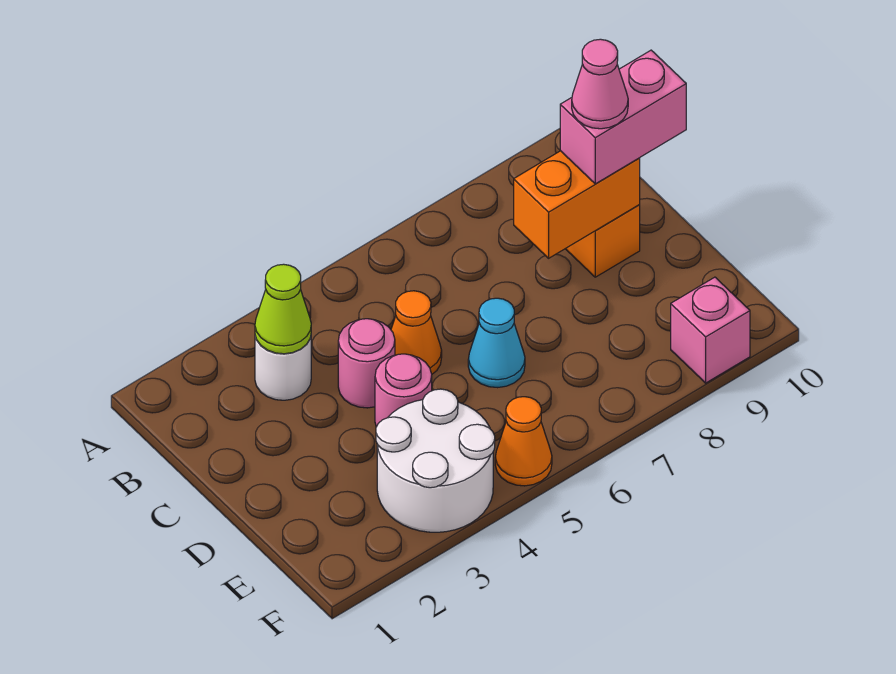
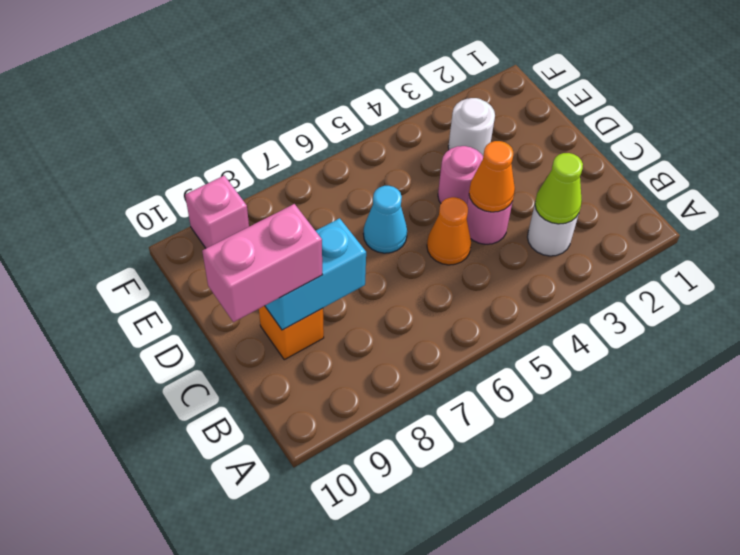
orange 1x2 brick [514,151,640,258] -> cyan 1x2 brick [265,218,366,330]
pink 1x1 cone [572,39,628,129] -> none
white 2x2 round brick [376,389,495,532] -> white 1x1 round brick [448,98,495,155]
orange 1x1 cone [495,397,552,486] -> orange 1x1 cone moved to [469,141,515,212]

